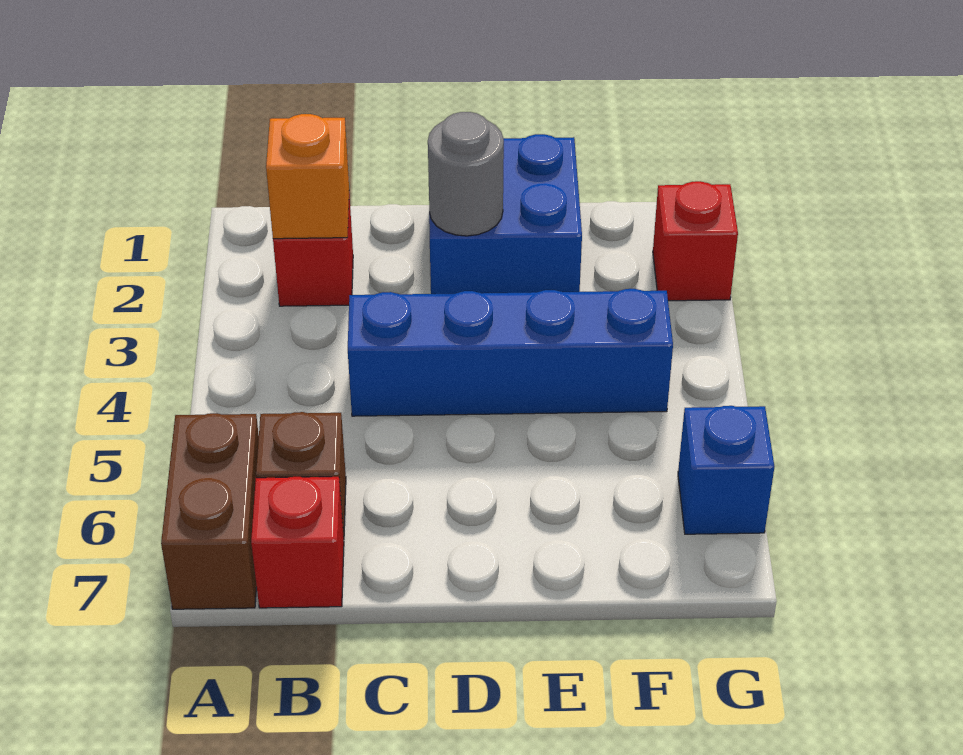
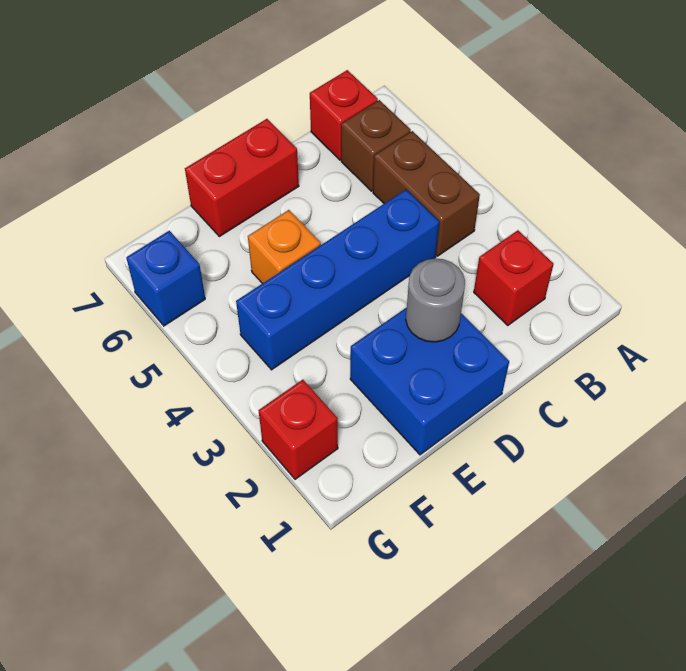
brown 1x2 brick [161,413,259,609] -> brown 1x2 brick moved to [373,131,480,256]
orange 1x1 brick [266,114,349,239] -> orange 1x1 brick moved to [248,210,321,283]
none -> red 1x2 brick [185,119,299,237]

